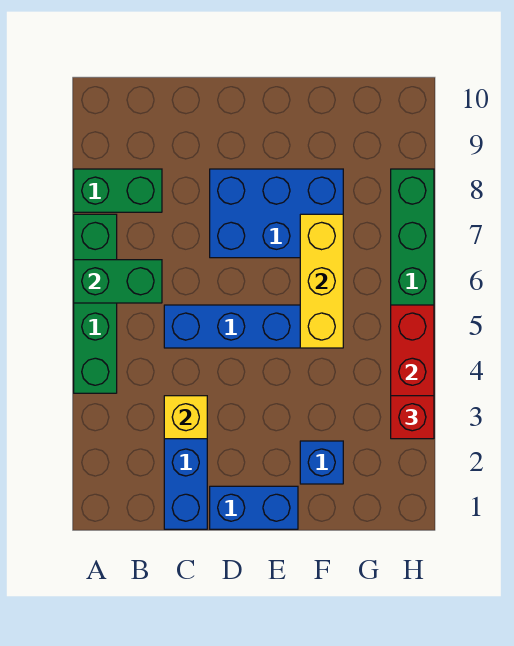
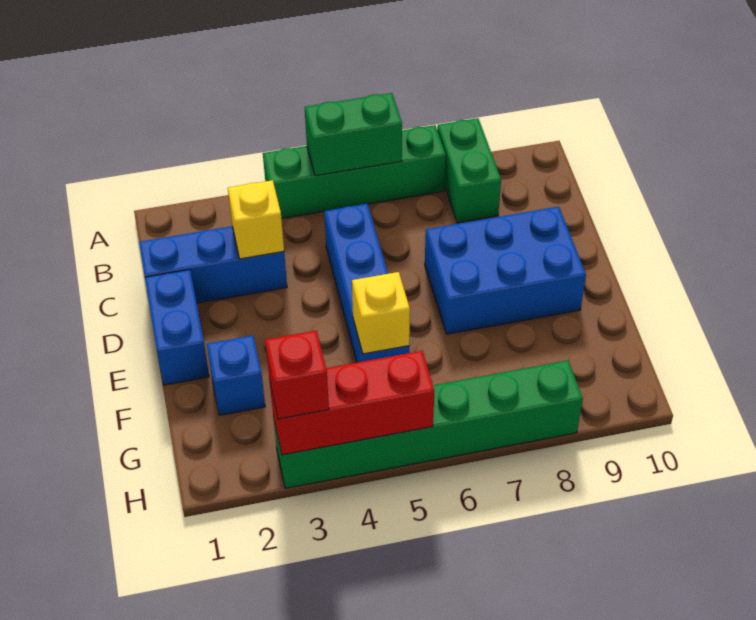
green 1x2 brick [74,260,162,303] -> green 1x2 brick turned to [305,93,402,176]
blue 2x3 brick [210,169,343,258] -> blue 2x3 brick turned to [425,207,586,334]
yellow 1x3 brick [300,214,343,348] -> yellow 1x1 brick [352,272,410,354]

